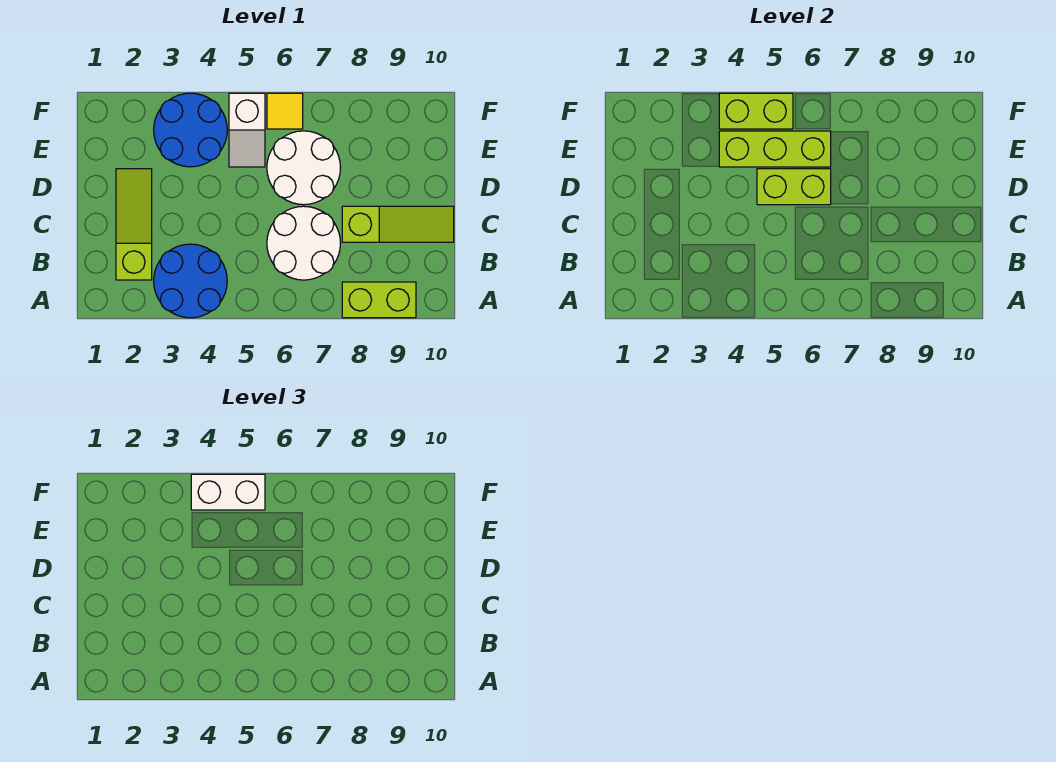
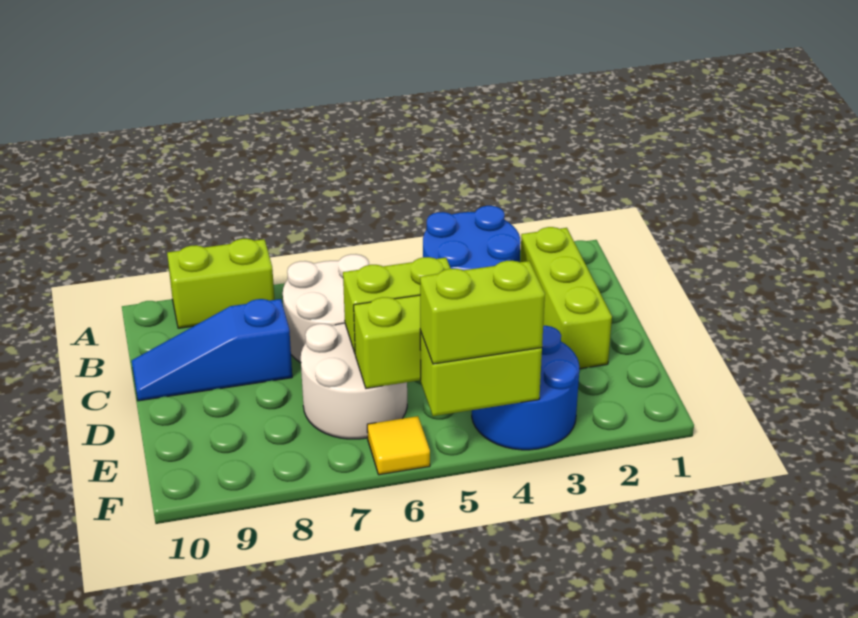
lime 1x3 slope [116,169,152,280] -> lime 1x3 brick [520,227,612,369]
lime 1x3 slope [342,206,454,242] -> blue 1x3 slope [132,299,292,401]
white 1x2 slope [229,93,265,167] -> none
white 1x2 brick [191,474,265,510] -> lime 1x2 brick [420,261,545,364]

